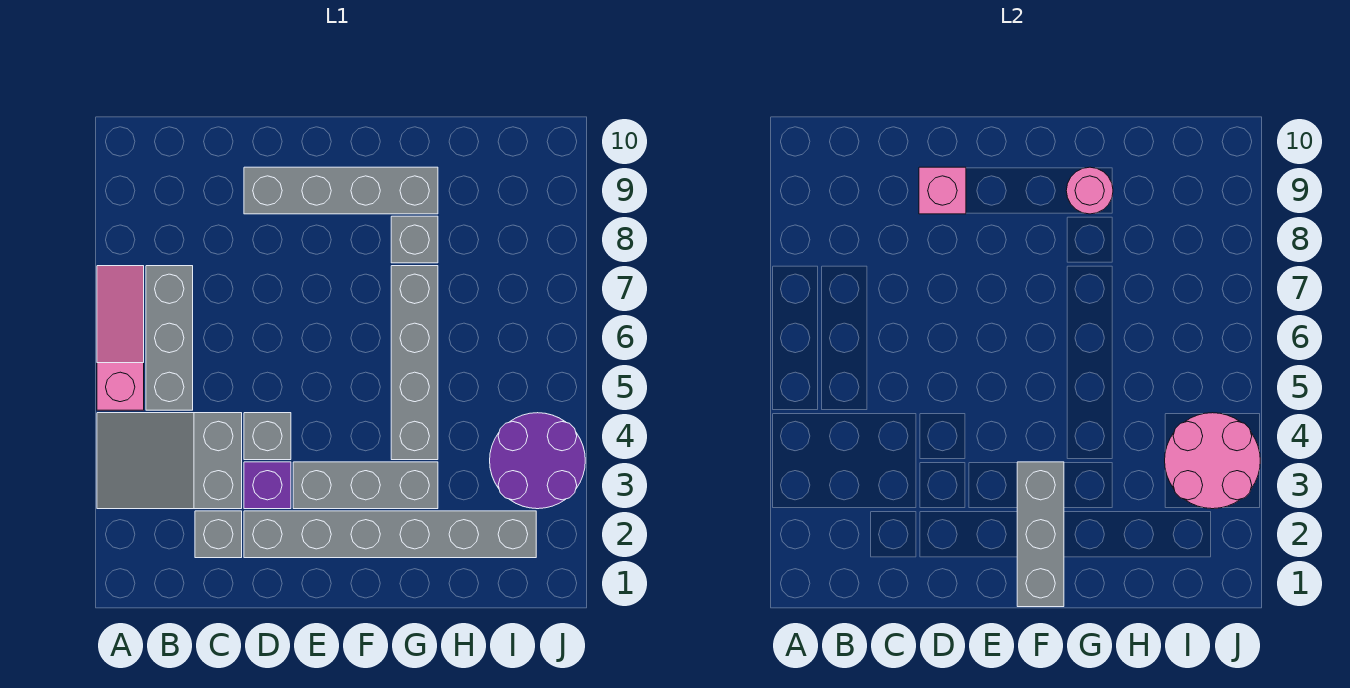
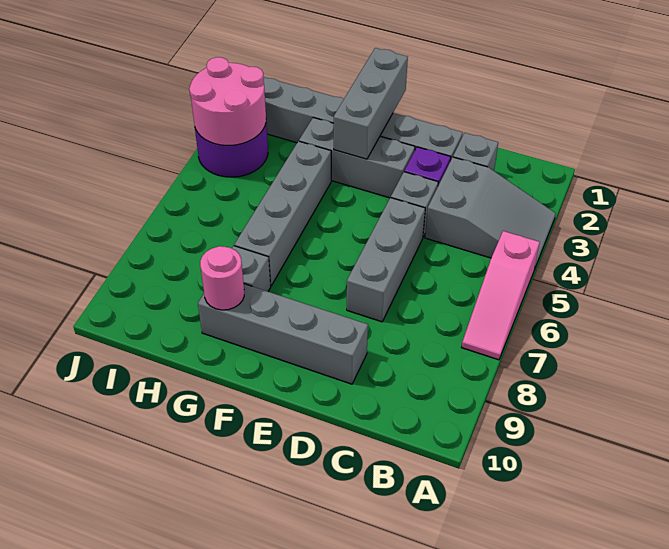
grey 1x3 brick [146,266,193,410] -> grey 1x3 brick moved to [347,198,425,322]
pink 1x1 brick [919,167,966,214] -> none

